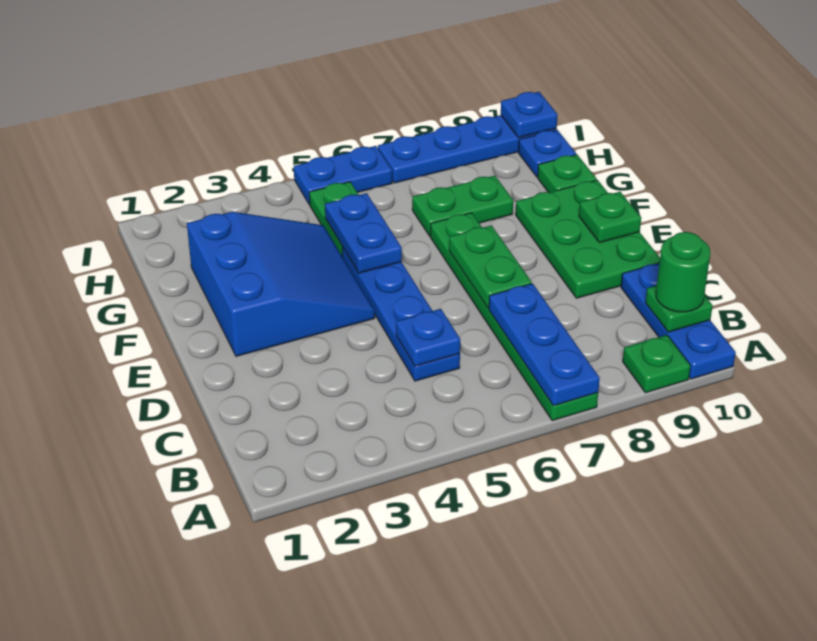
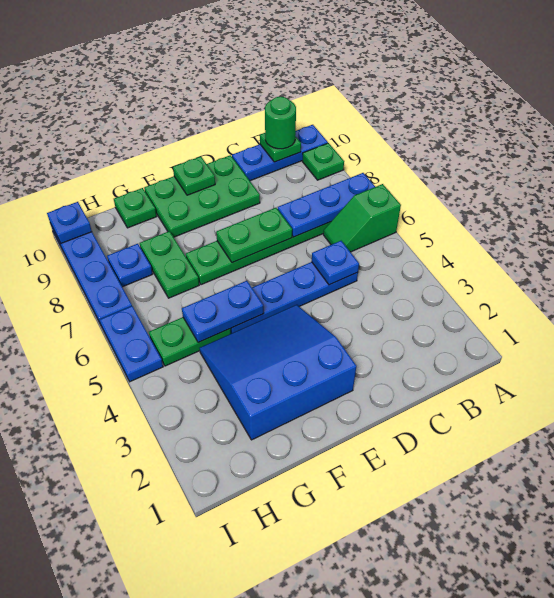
none -> green 1x2 slope [323,184,401,252]
blue 1x1 plate [519,130,576,177] -> blue 1x1 plate moved to [107,244,152,287]

